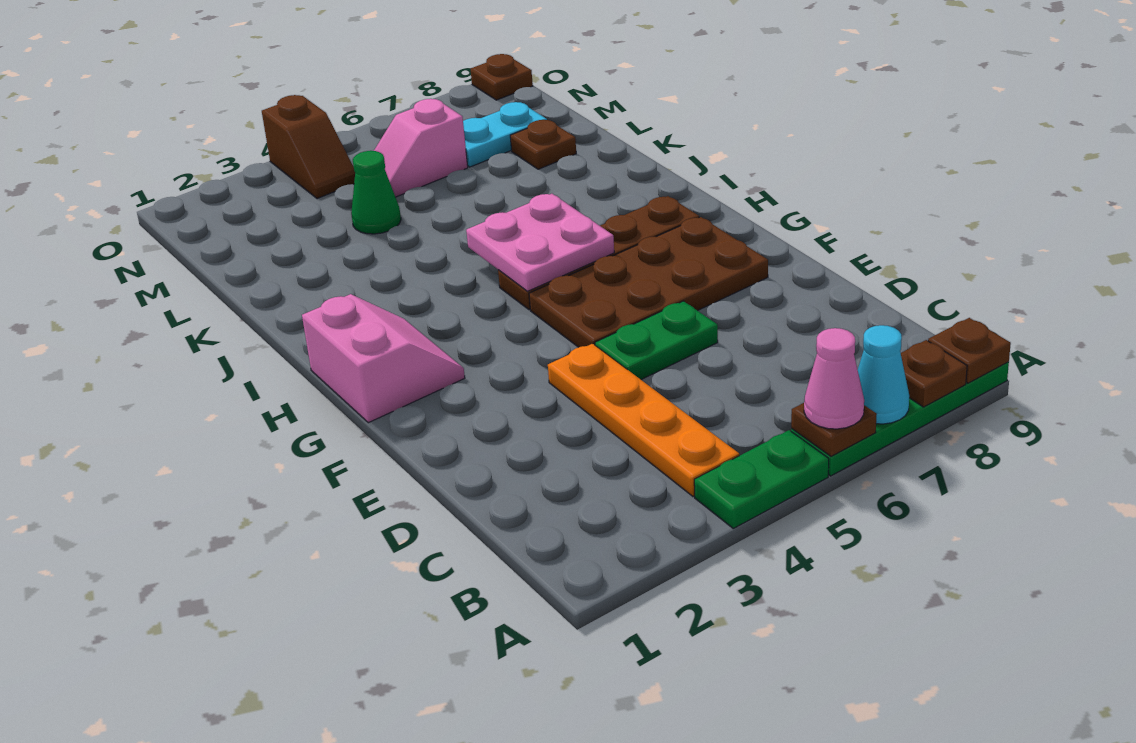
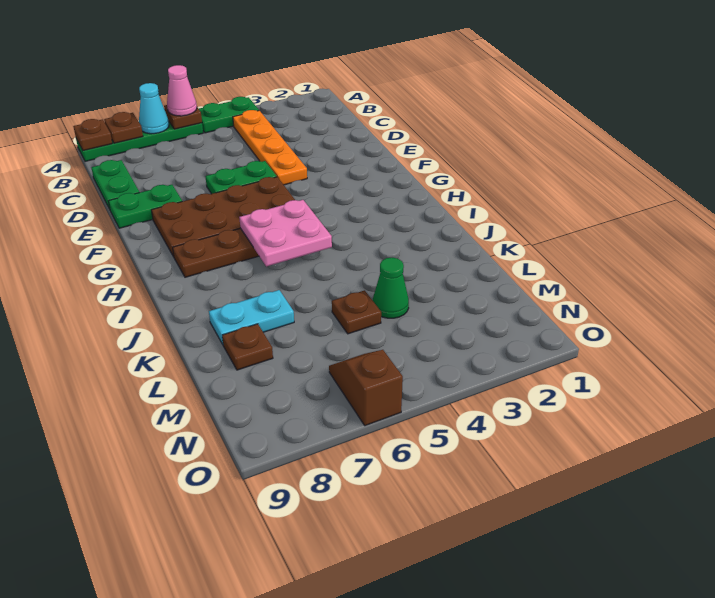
none -> green 1x2 plate [91,160,140,209]
none -> green 1x2 plate [108,185,182,228]
pink 2x2 slope [302,294,465,423] -> none
pink 1x2 slope [374,99,468,197] -> none
cyan 1x2 plate [463,102,547,167] -> cyan 1x2 plate moved to [209,290,294,344]
brown 1x2 slope [262,95,355,199] -> brown 1x2 slope moved to [329,350,403,426]
brown 1x1 plate [471,54,533,100] -> brown 1x1 plate moved to [332,290,381,334]

